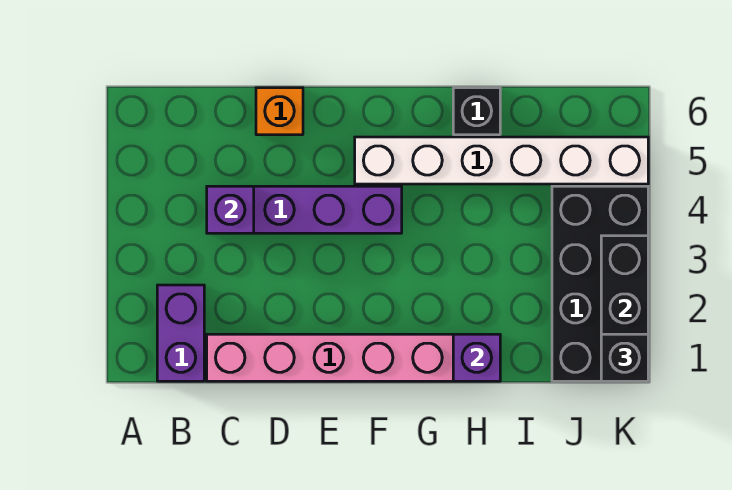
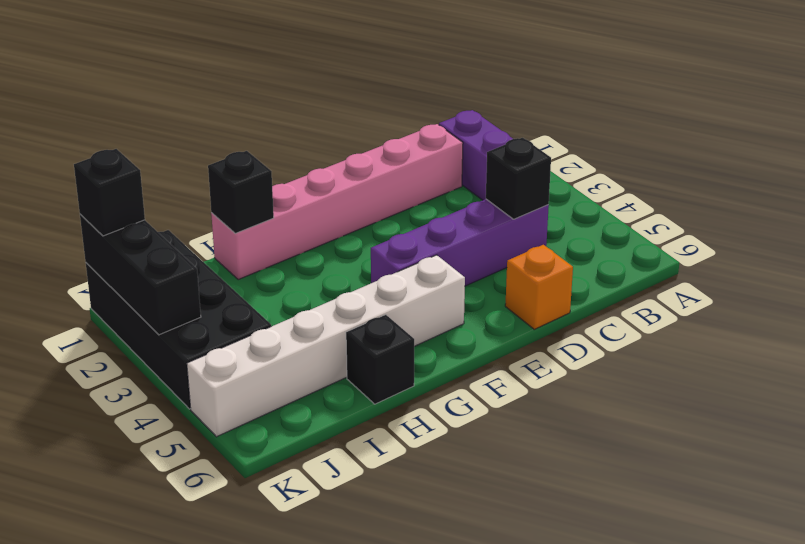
purple 1x1 brick [207,186,254,233] -> black 1x1 brick [486,138,551,219]
purple 1x1 brick [453,334,500,381] -> black 1x1 brick [208,151,274,233]

